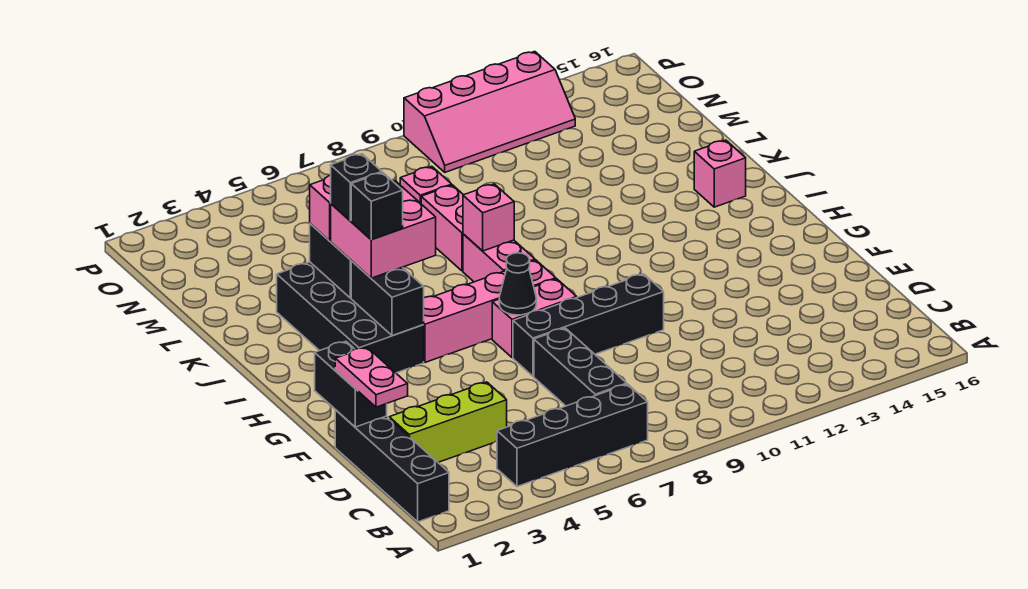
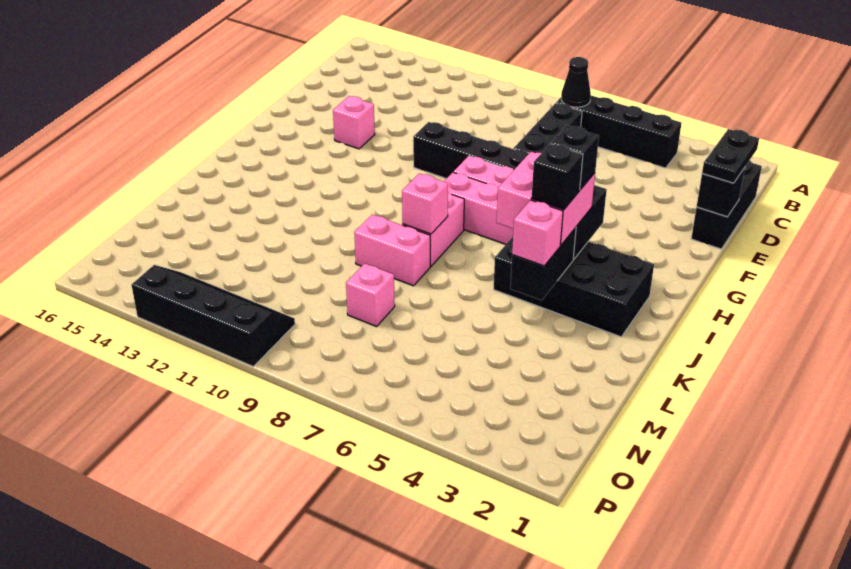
black 1x4 brick [335,410,449,522] -> black 1x3 brick [691,160,762,249]
pink 1x2 plate [335,347,408,407] -> black 1x2 plate [702,129,759,183]
lime 1x3 brick [389,382,507,462] -> none
black 1x2 brick [315,341,387,427] -> black 1x1 brick [697,168,745,217]
black 1x1 cone [499,253,536,315] -> black 1x1 cone moved to [561,57,591,107]
black 2x4 brick [277,262,424,373] -> black 2x4 brick turned to [494,237,654,337]
pink 1x1 brick [694,140,746,207] -> pink 1x1 brick moved to [333,96,375,149]
pink 1x2 brick [421,185,463,271] -> pink 1x2 brick turned to [354,215,430,286]
pink 2x4 slope [404,51,575,172] -> black 2x4 slope [132,265,295,366]

